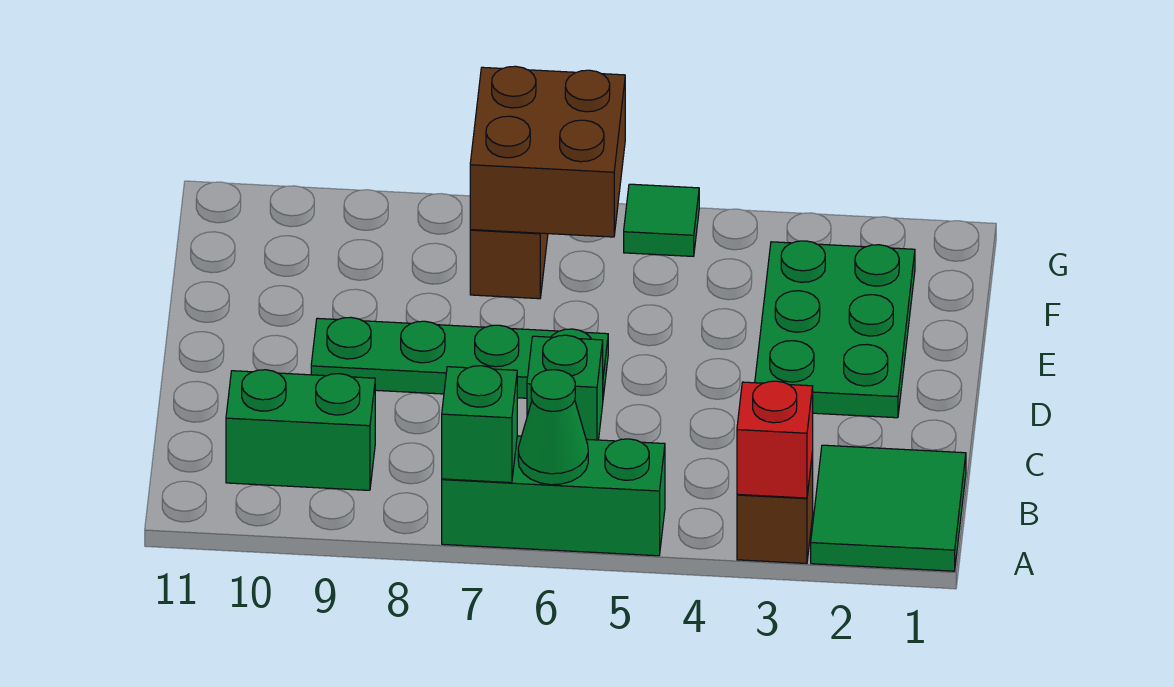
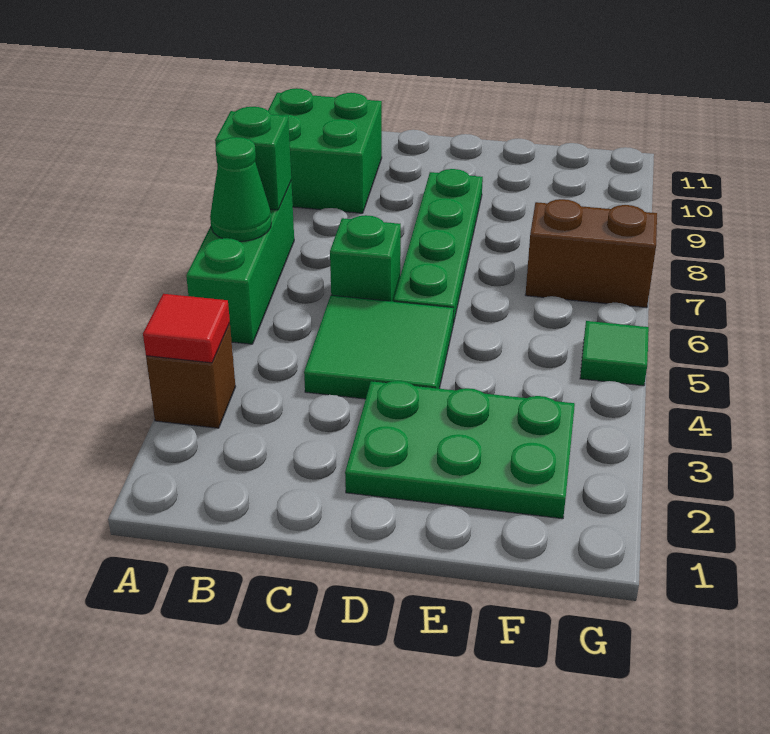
green 2x2 tile [811,445,966,571] -> green 2x2 tile moved to [304,295,454,399]
red 1x1 brick [737,381,813,498] -> red 1x1 tile [143,294,230,363]
green 1x2 brick [226,370,375,490] -> green 2x2 brick [268,88,382,213]
brown 2x2 brick [470,66,625,237] -> none

